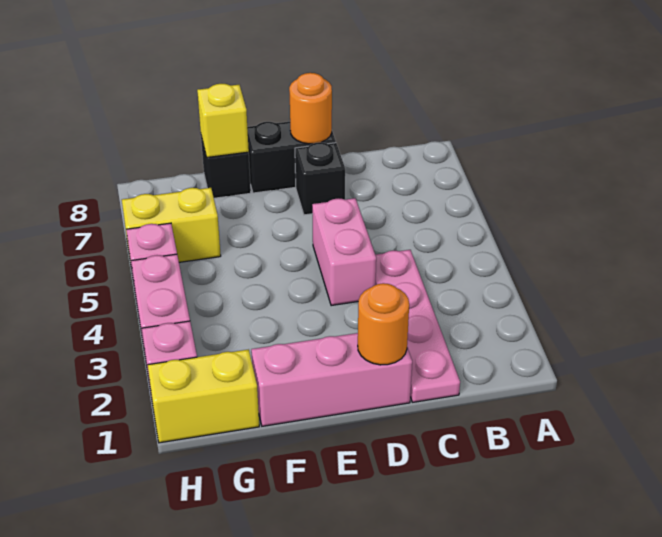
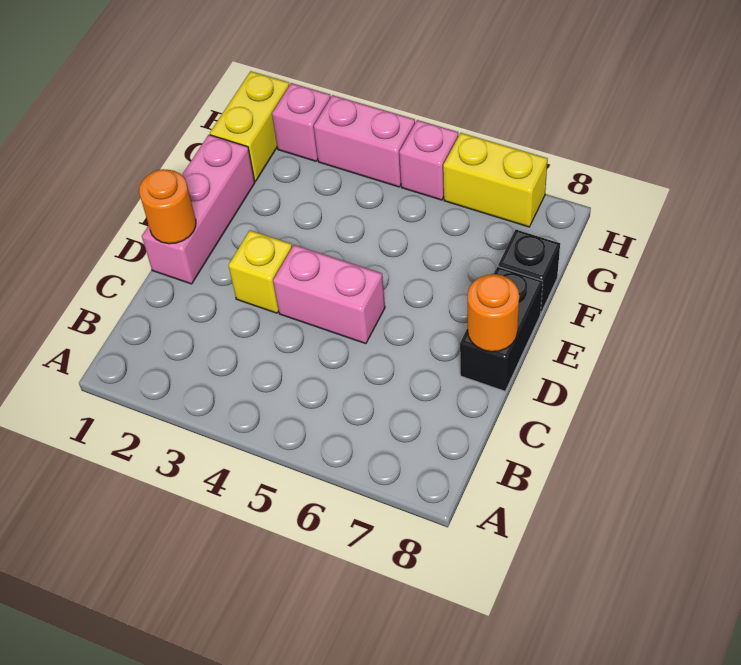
pink 1x4 plate [375,250,460,402] -> none
black 1x1 brick [295,142,345,215] -> none
yellow 1x1 brick [197,84,249,158] -> yellow 1x1 brick moved to [228,230,292,313]
yellow 1x2 brick [122,188,221,262] -> yellow 1x2 brick turned to [443,133,548,227]

